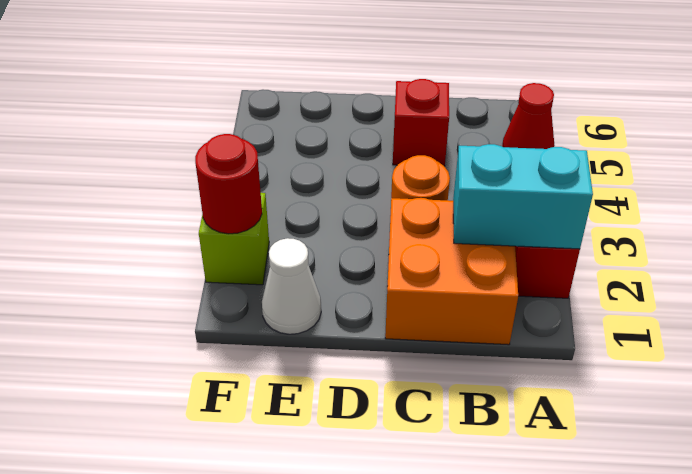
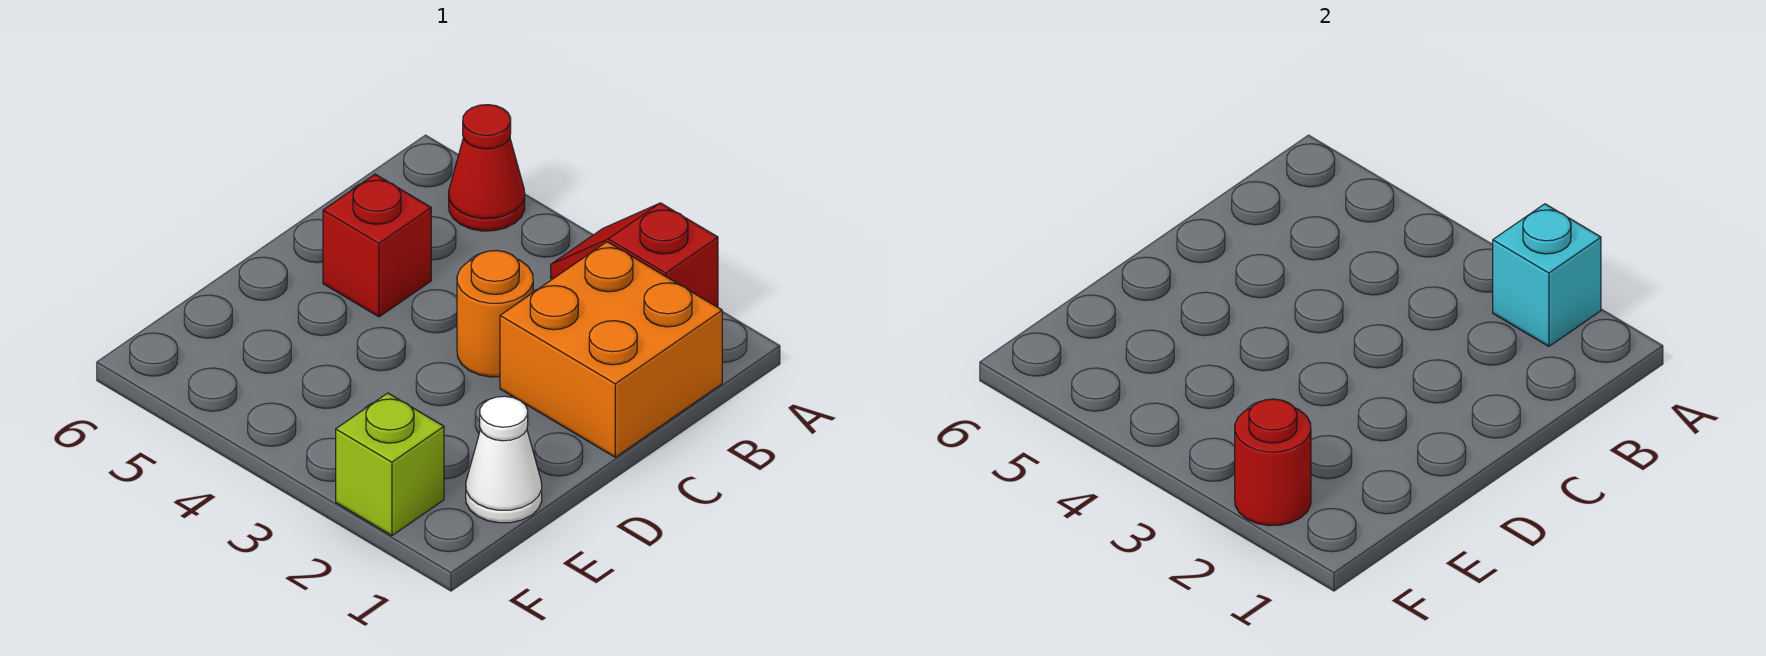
cyan 1x2 brick [453,144,593,249] -> cyan 1x1 brick [1493,204,1601,346]

